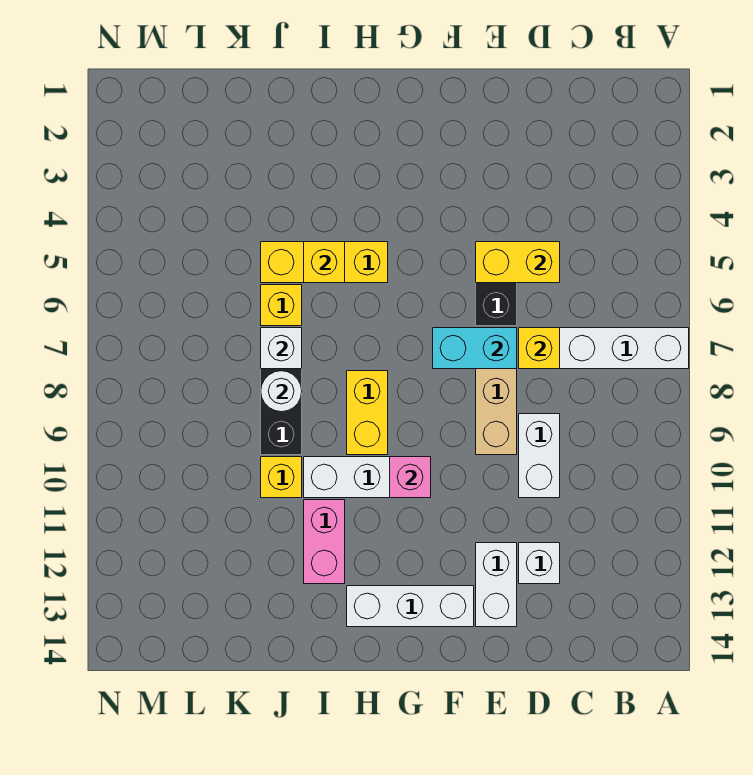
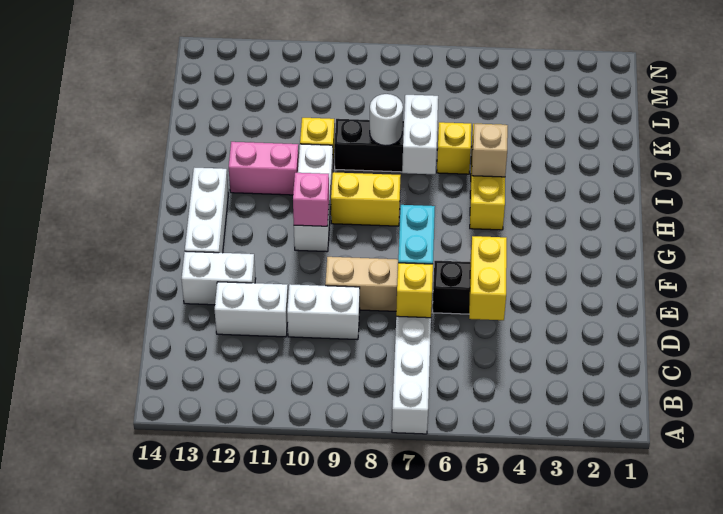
white 1x1 brick [519,543,560,584] -> white 1x2 brick [215,282,288,337]
yellow 1x1 brick [304,242,345,283] -> tan 1x1 brick [472,124,508,177]
white 1x1 brick [261,328,302,369] -> white 1x2 brick [402,95,438,174]

